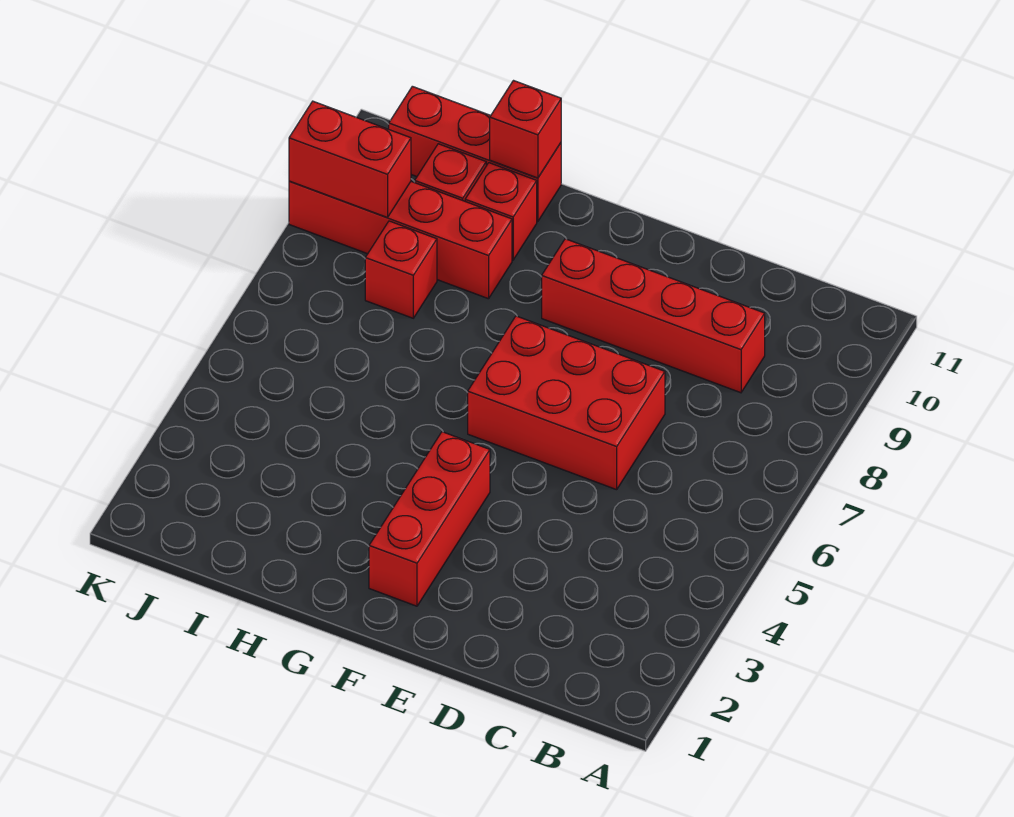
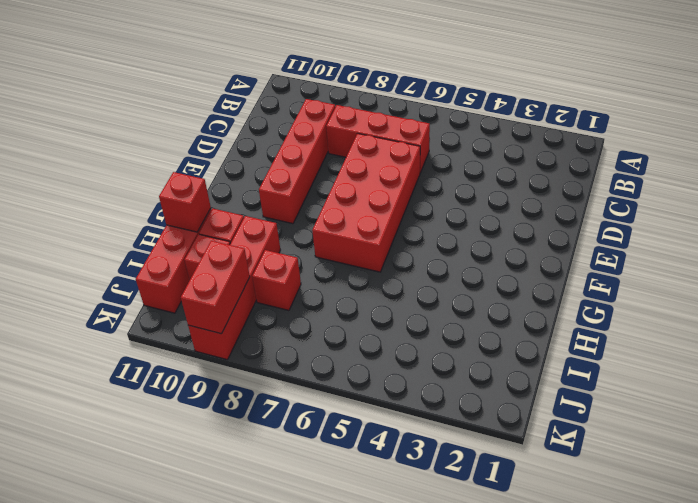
red 2x3 brick [468,316,665,490] -> red 2x4 brick [312,133,420,272]
red 1x3 brick [369,432,490,606] -> red 1x3 brick moved to [326,105,430,173]

